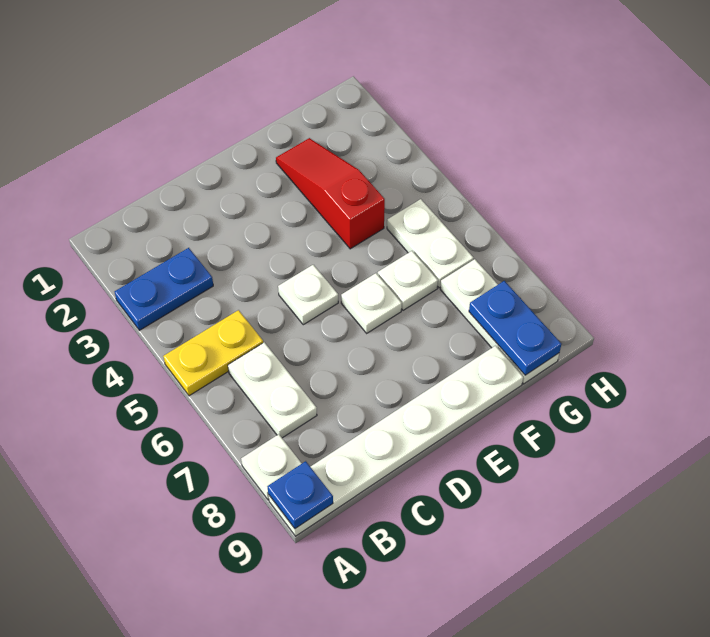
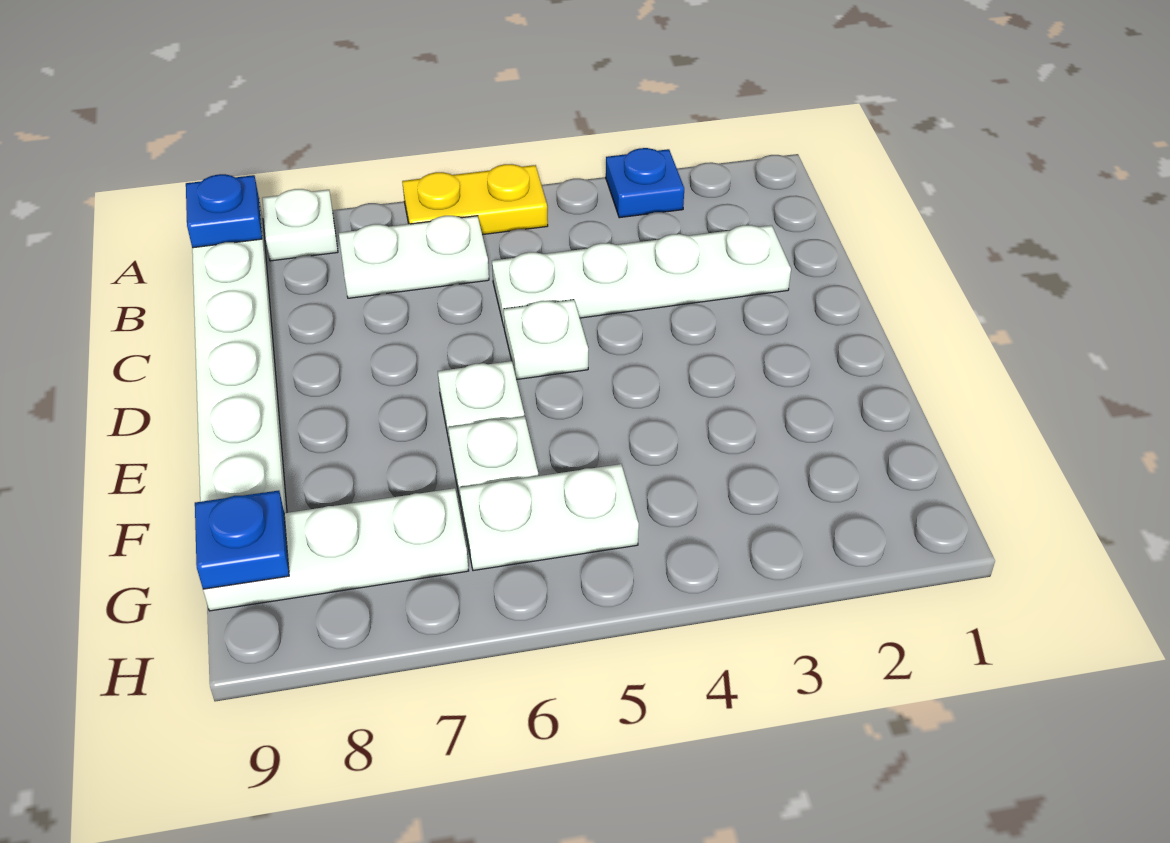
blue 1x2 plate [115,248,213,330] -> blue 1x1 plate [606,148,684,218]
yellow 1x2 plate [163,310,263,396] -> yellow 1x2 plate turned to [402,164,548,235]
none -> white 1x4 plate [492,225,791,326]
red 1x3 slope [276,138,385,249] -> none
blue 1x2 plate [469,281,561,375] -> blue 1x1 plate [195,491,289,589]

